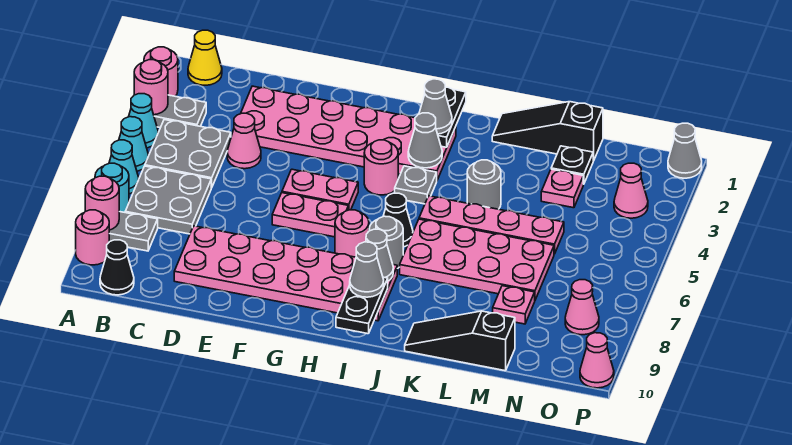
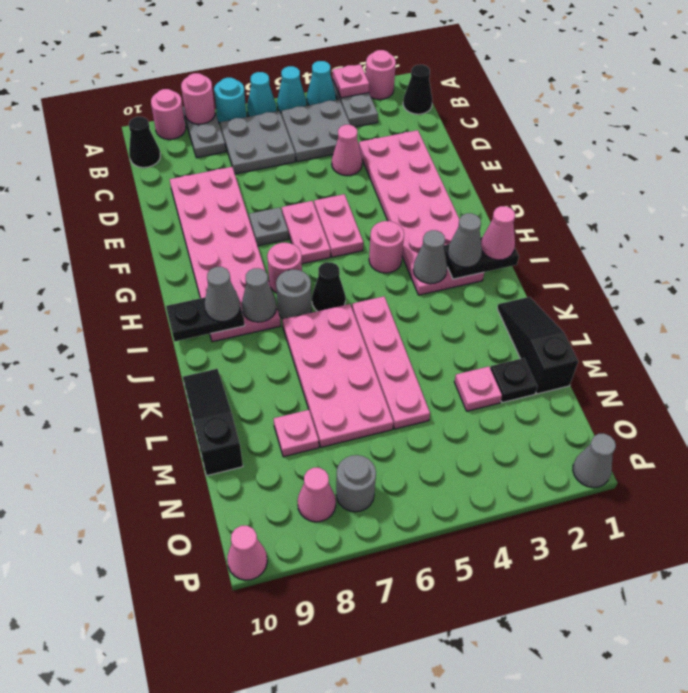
pink 1x1 round brick [134,60,168,115] -> pink 1x1 plate [333,64,369,98]
yellow 1x1 cone [188,30,222,85] -> black 1x1 cone [403,65,432,114]
grey 1x1 plate [395,166,437,204] -> grey 1x1 plate moved to [249,207,288,246]
grey 1x1 round brick [467,160,501,209] -> grey 1x1 round brick moved to [336,455,376,512]
pink 1x1 cone [614,163,648,218] -> pink 1x1 cone moved to [481,206,515,260]

